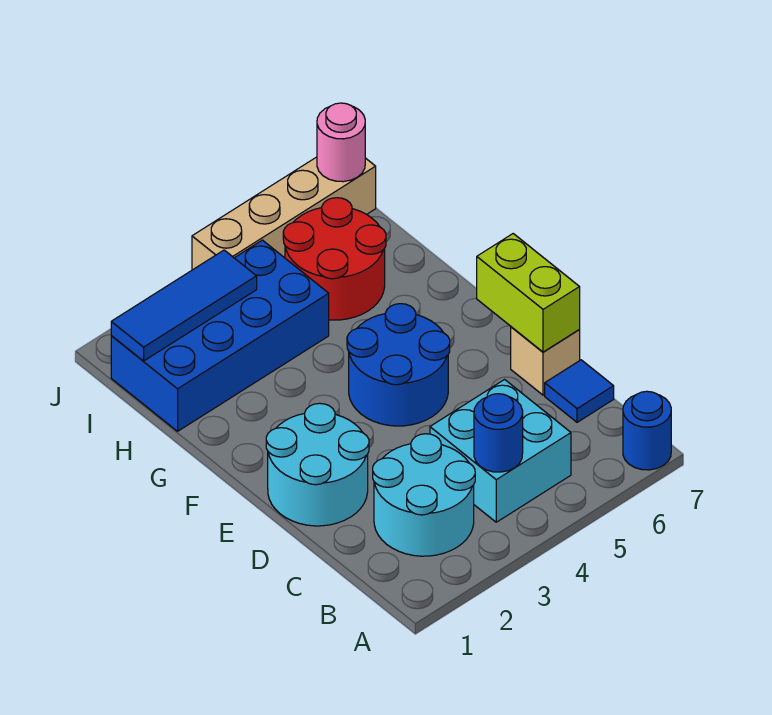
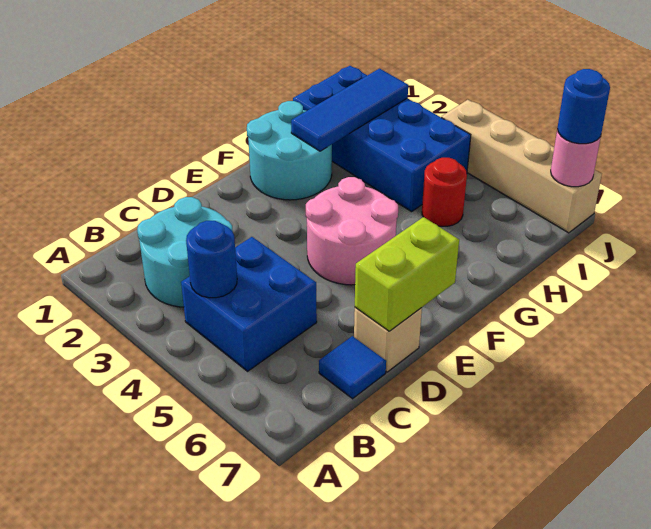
blue 1x1 round brick [623,391,671,470] -> blue 1x1 round brick moved to [557,69,610,144]
cyan 2x2 brick [430,380,571,522] -> blue 2x2 brick [181,237,317,371]
cyan 2x2 round brick [266,403,369,526] -> cyan 2x2 round brick moved to [247,101,332,200]
blue 2x2 round brick [347,304,450,426] -> pink 2x2 round brick [306,177,398,285]
red 2x2 round brick [283,198,386,320] -> red 1x1 round brick [422,158,467,226]
blue 1x3 tile [111,250,257,361] -> blue 1x3 tile turned to [291,69,408,151]

